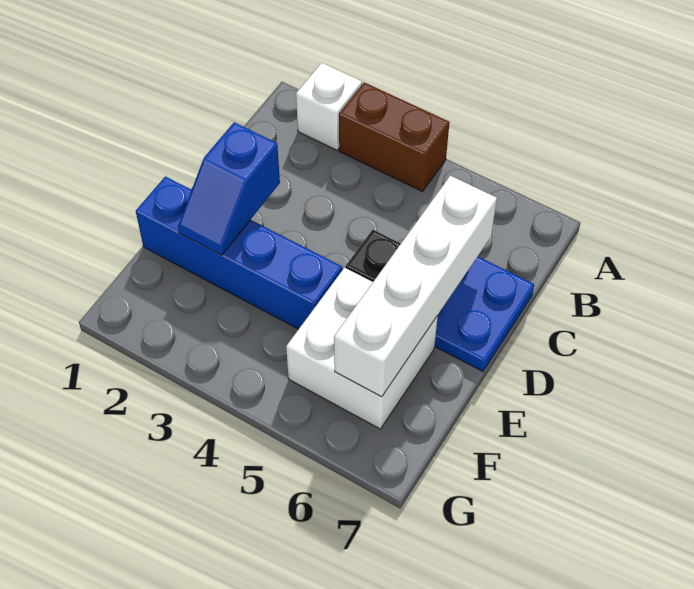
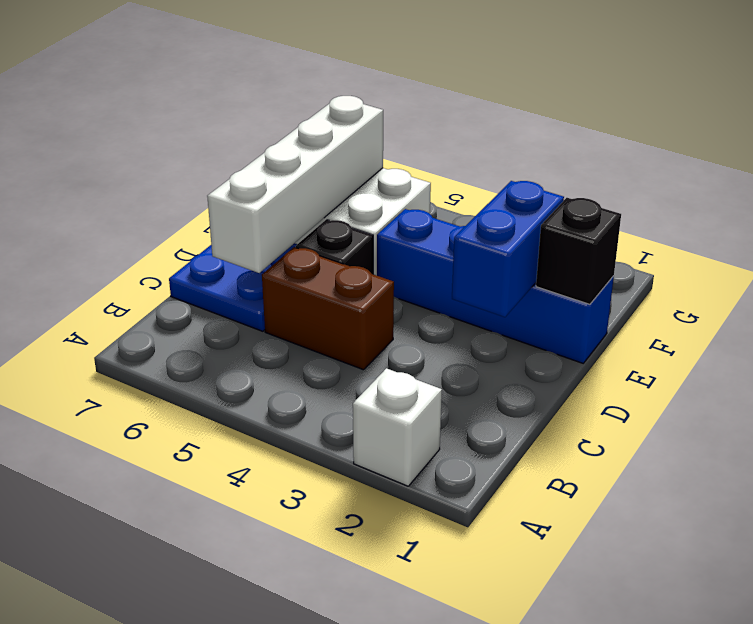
brown 1x2 brick [339,82,449,192] -> brown 1x2 brick moved to [262,247,394,370]
blue 1x2 slope [178,122,280,255] -> blue 1x2 brick [452,181,564,317]
none -> black 1x1 brick [536,198,621,304]

